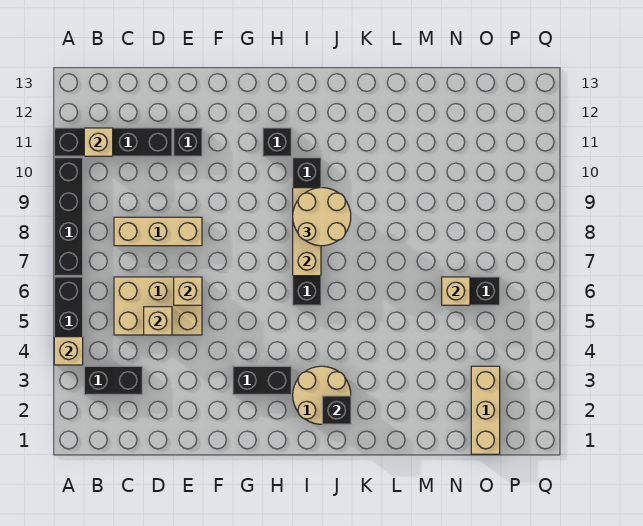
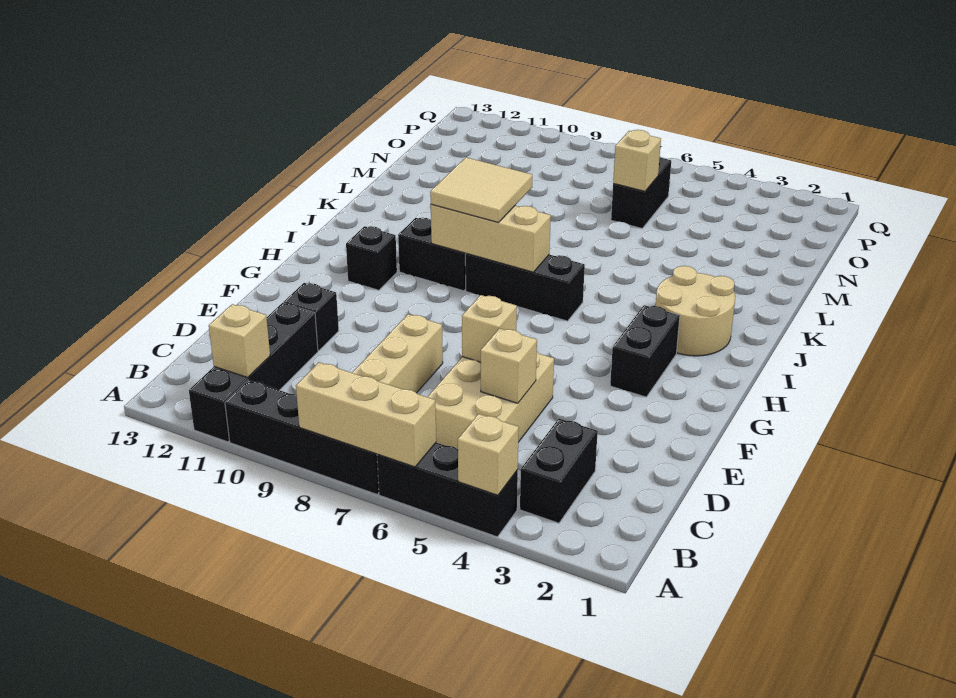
tan 2x2 round brick [293,188,351,246] -> tan 2x2 tile [430,157,532,223]
black 1x1 brick [322,396,351,424] -> none
tan 1x3 brick [471,366,500,454] -> tan 1x3 brick moved to [296,362,436,467]

